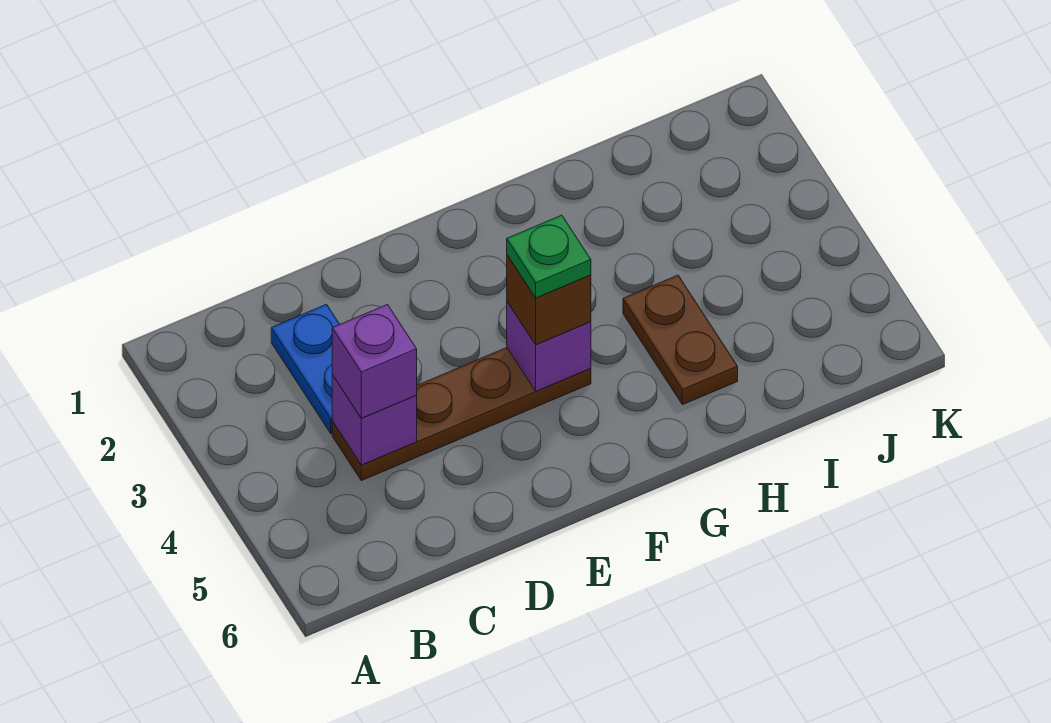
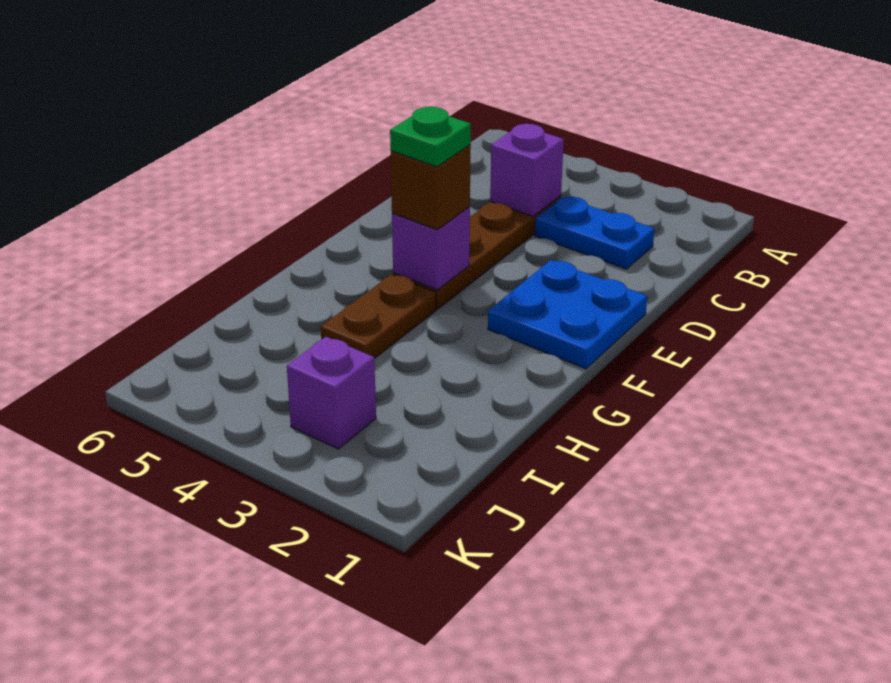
purple 1x1 brick [332,305,417,418] -> purple 1x1 brick moved to [287,337,376,449]
none -> blue 2x2 plate [488,260,647,369]
brown 1x2 plate [623,275,738,405] -> brown 1x2 plate turned to [321,274,436,359]

